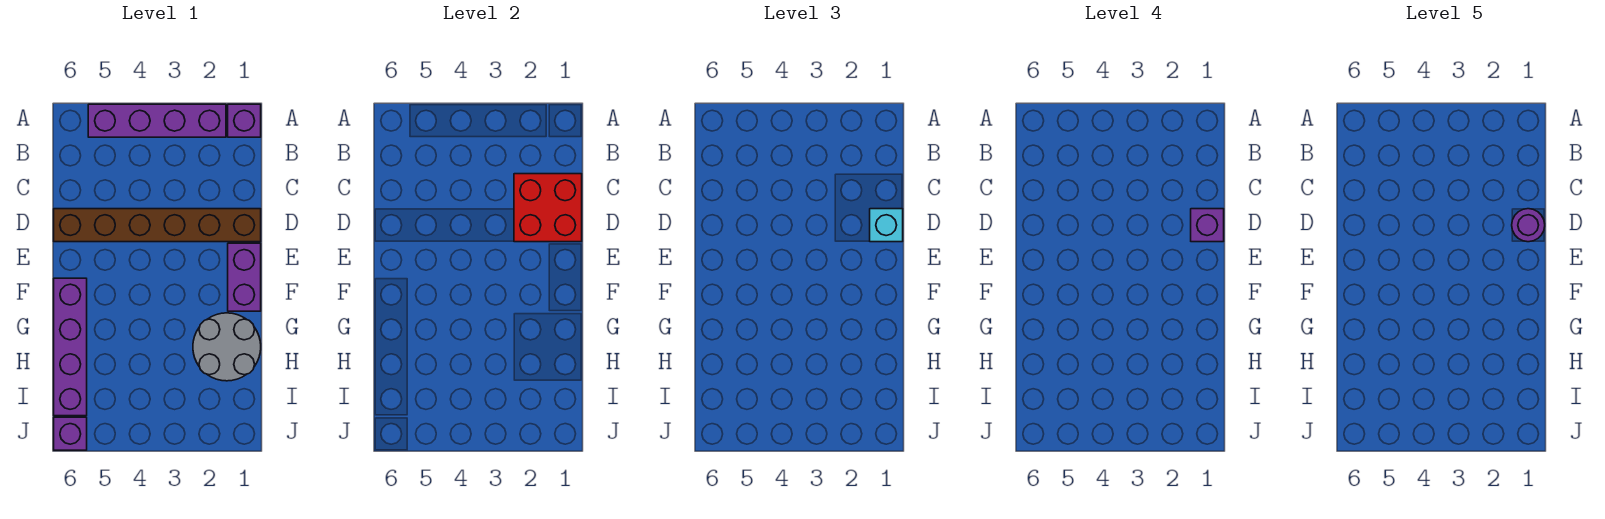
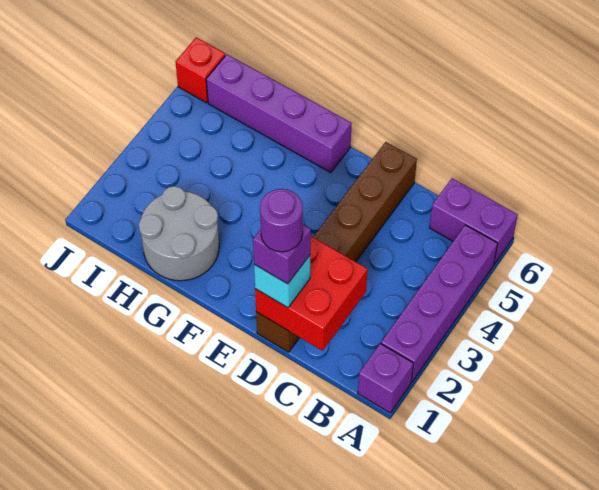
purple 1x2 brick [228,243,261,311] -> purple 1x2 brick moved to [430,178,518,264]
purple 1x1 brick [54,417,87,450] -> red 1x1 brick [176,37,225,103]

